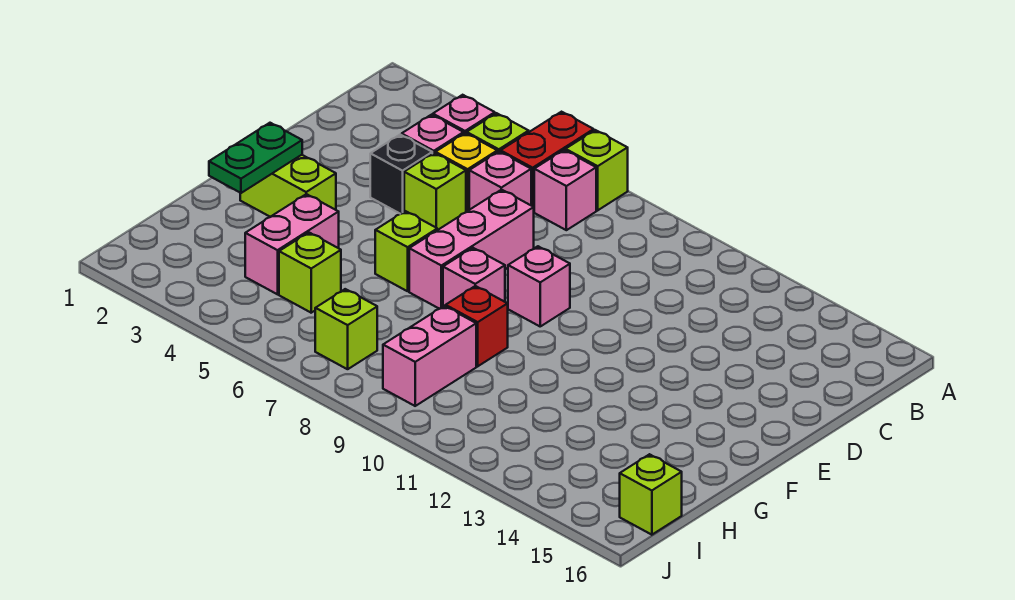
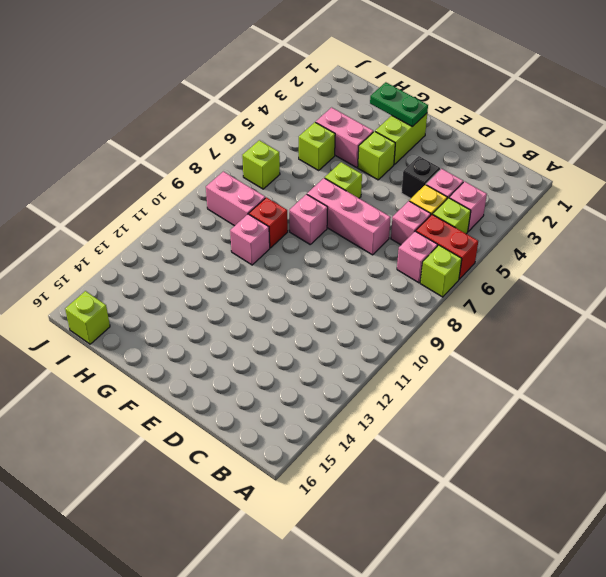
lime 1x1 brick [404,153,466,230] -> lime 1x1 brick moved to [358,131,395,180]
pink 1x1 brick [508,246,570,326] -> pink 1x1 brick moved to [230,214,270,265]

